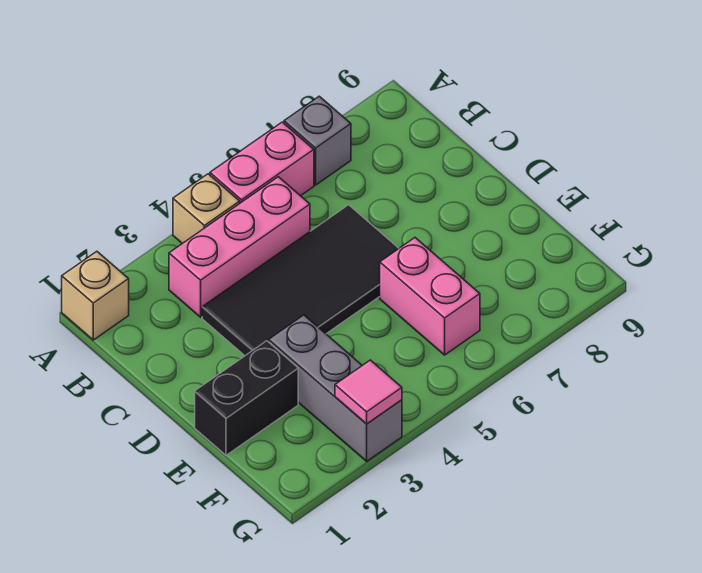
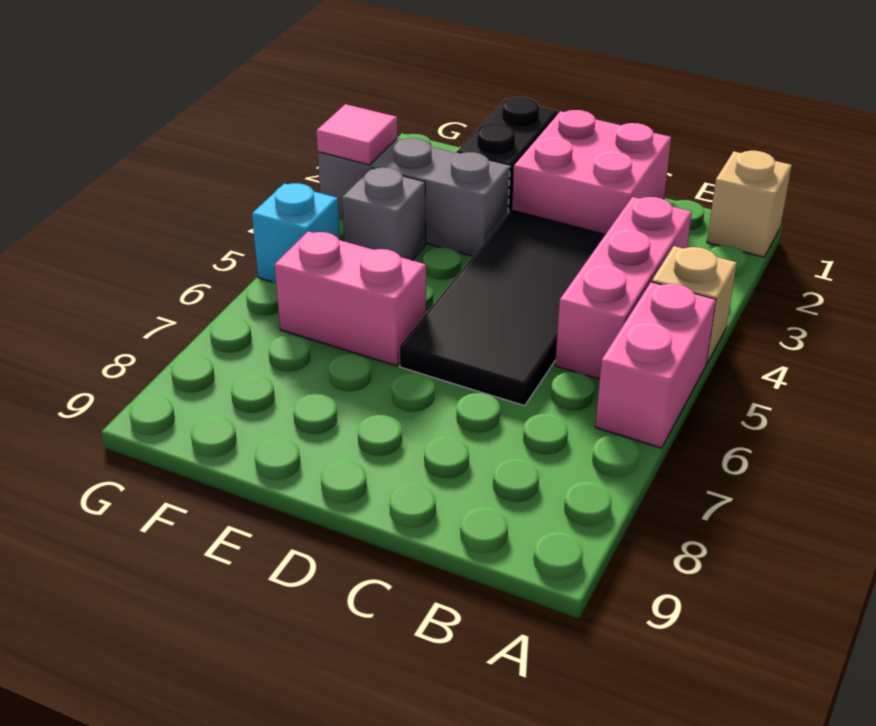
grey 1x1 brick [284,96,351,185] -> grey 1x1 brick moved to [342,167,426,260]
none -> pink 2x2 brick [512,110,671,234]
none -> cyan 1x1 brick [252,183,340,283]

